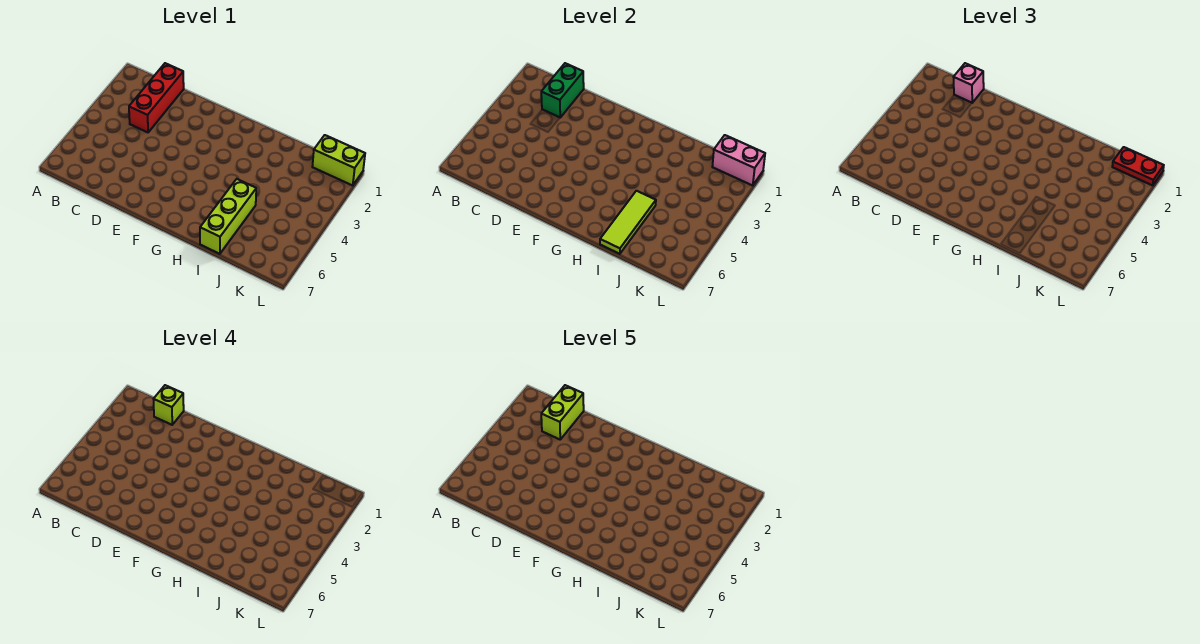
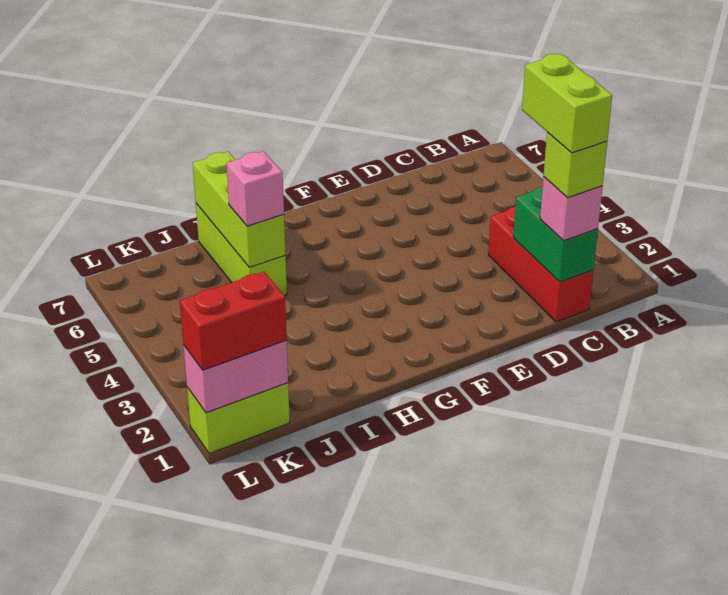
lime 1x3 tile [600,191,656,254] -> lime 1x3 brick [193,152,286,267]
none -> pink 1x1 brick [226,151,284,226]
red 1x2 plate [1112,147,1164,185] -> red 1x2 brick [180,272,287,370]

